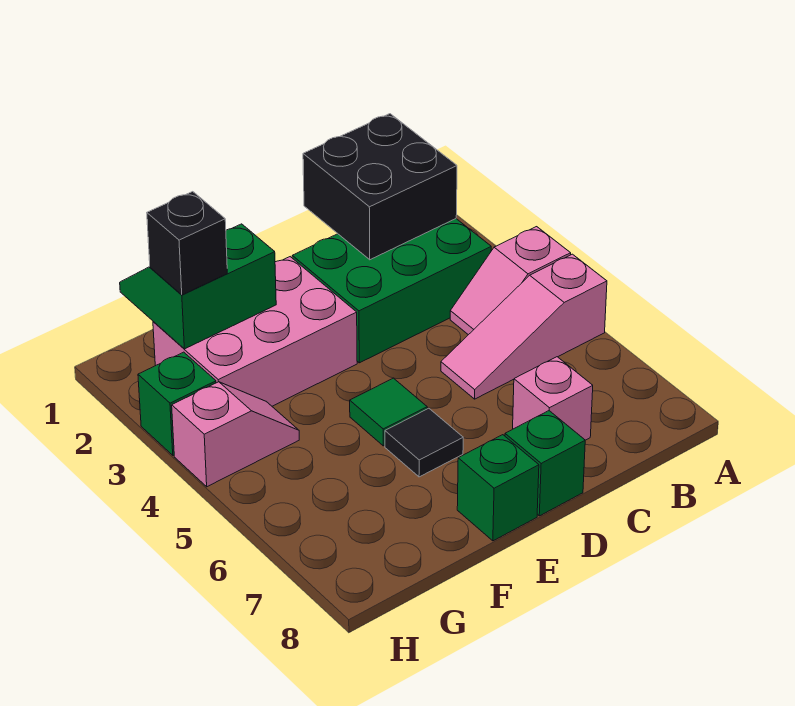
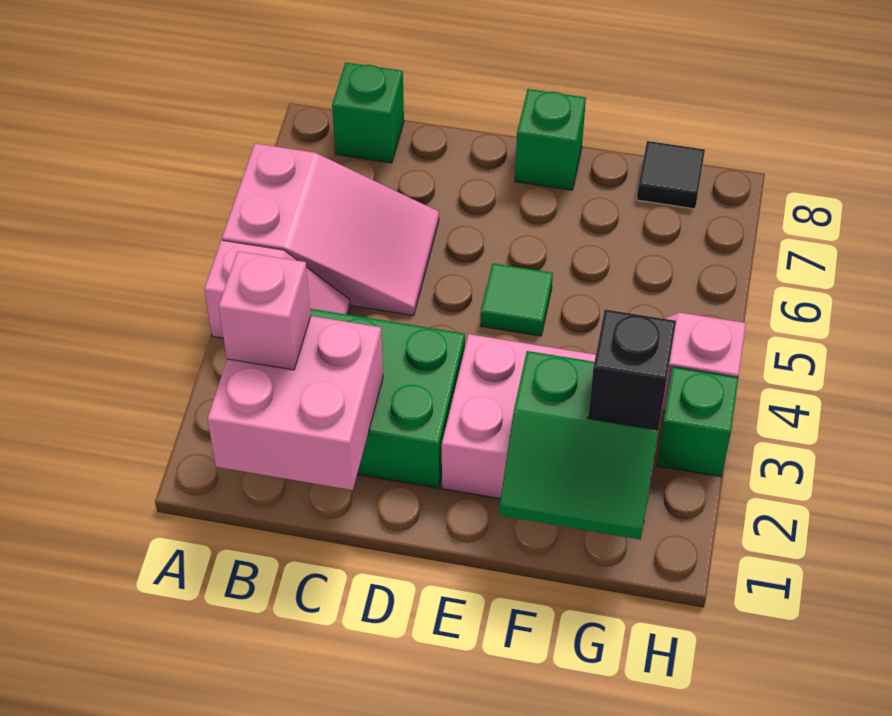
pink 1x3 slope [441,254,607,399] -> pink 2x3 slope [222,144,439,316]
black 2x2 brick [303,114,457,260] -> pink 2x2 brick [207,316,383,490]
pink 1x1 brick [513,357,593,440] -> pink 1x1 brick moved to [219,251,311,370]
green 1x1 brick [505,411,585,516] -> green 1x1 brick moved to [332,63,404,163]
black 1x1 tile [385,408,463,477] -> black 1x1 tile moved to [637,141,705,209]

